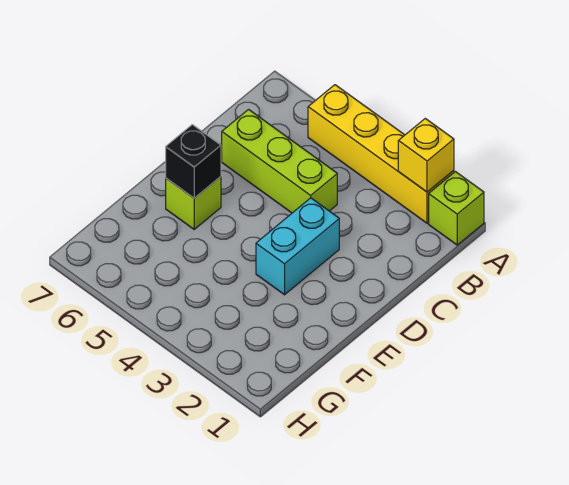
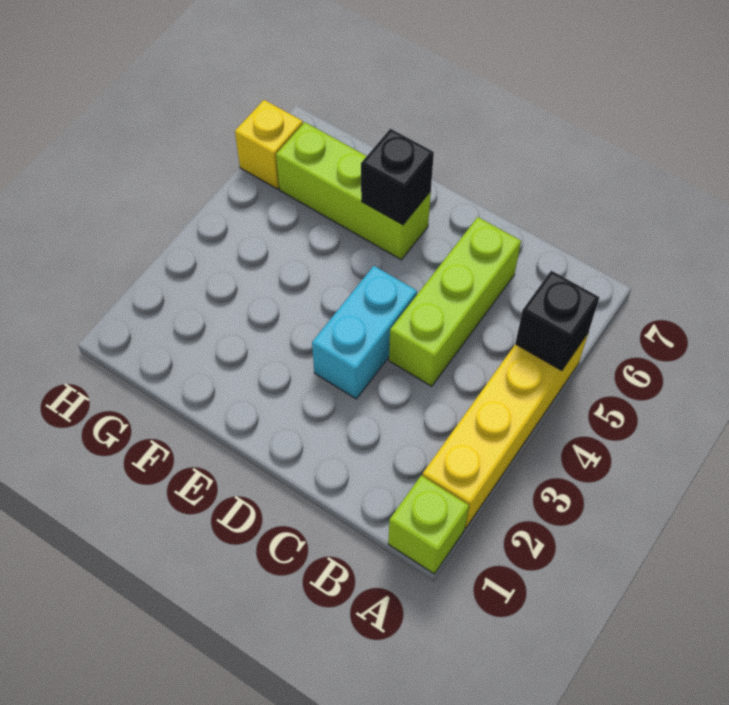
yellow 1x1 brick [398,118,454,192] -> yellow 1x1 brick moved to [235,100,303,189]
none -> black 1x1 brick [515,271,599,371]
cyan 1x2 brick [256,198,339,295] -> cyan 1x2 brick turned to [312,266,417,399]
lime 1x1 brick [166,177,221,229] -> lime 1x3 brick [276,122,431,260]

